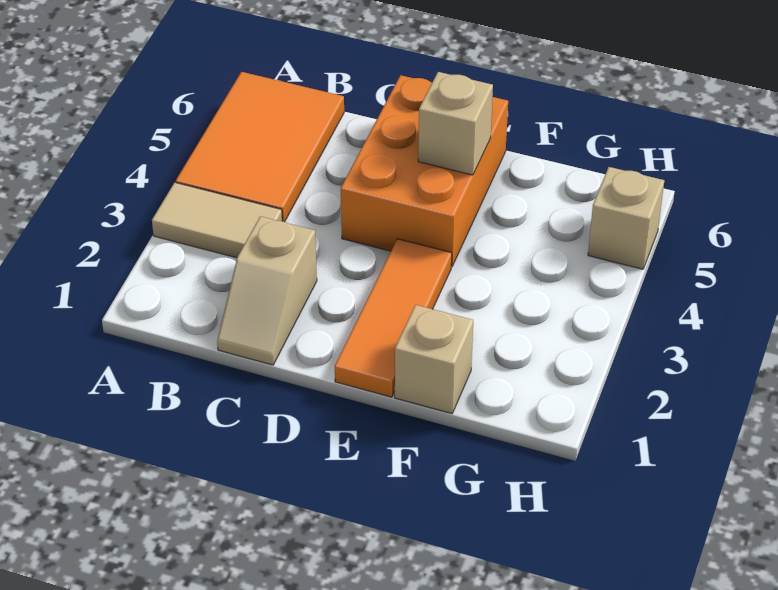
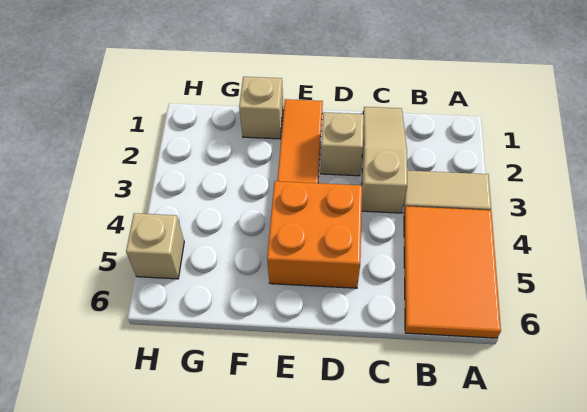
tan 1x2 slope [217,216,317,365] -> tan 1x3 slope [362,107,407,213]
orange 2x3 brick [341,75,508,267] -> orange 2x2 brick [267,181,362,288]
tan 1x1 brick [418,72,493,175] -> tan 1x1 brick moved to [321,112,364,176]

